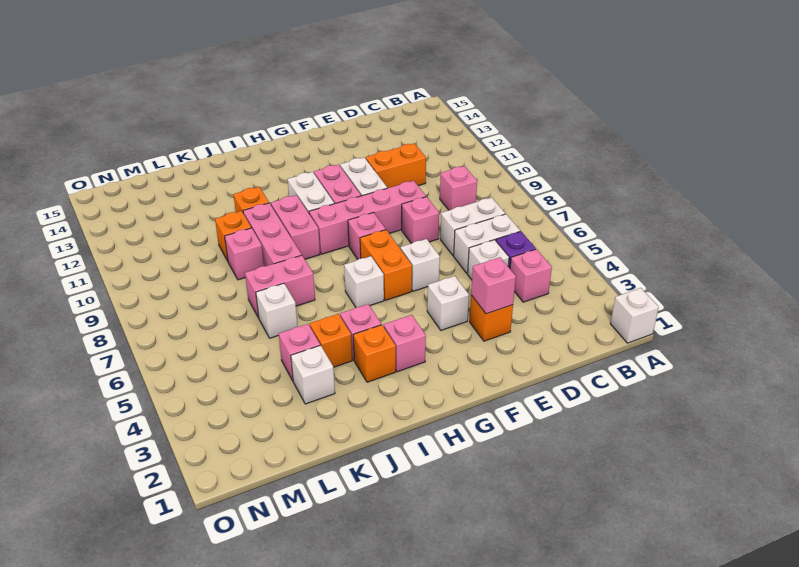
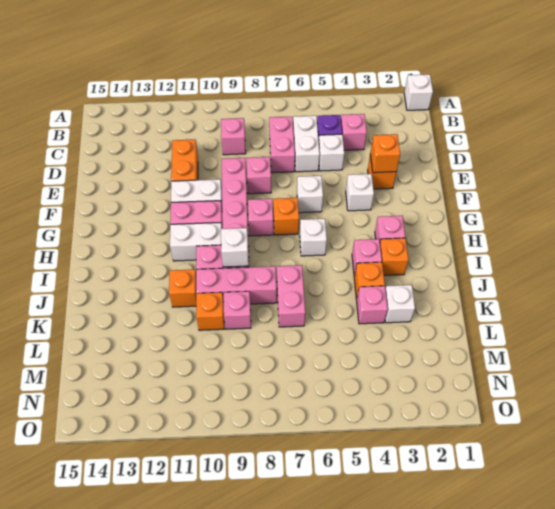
white 1x2 brick [440,197,505,256] -> pink 1x2 brick [269,117,295,173]
pink 1x1 brick [471,257,516,314] -> orange 1x1 brick [370,134,400,173]
orange 1x2 brick [360,230,412,300] -> orange 1x1 brick [273,198,299,235]
white 1x1 brick [256,283,298,338] -> white 1x1 brick moved to [221,228,249,267]

